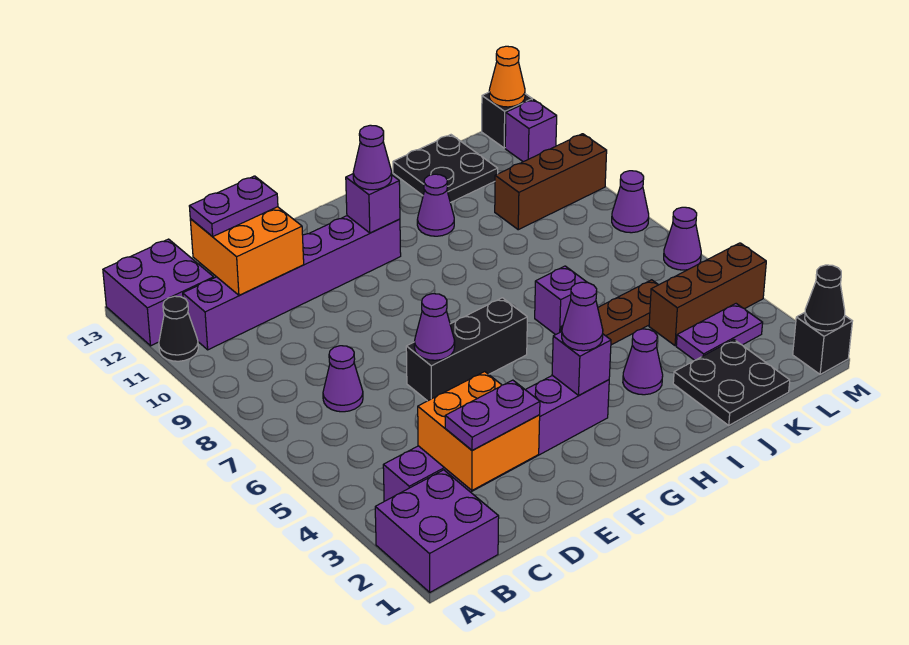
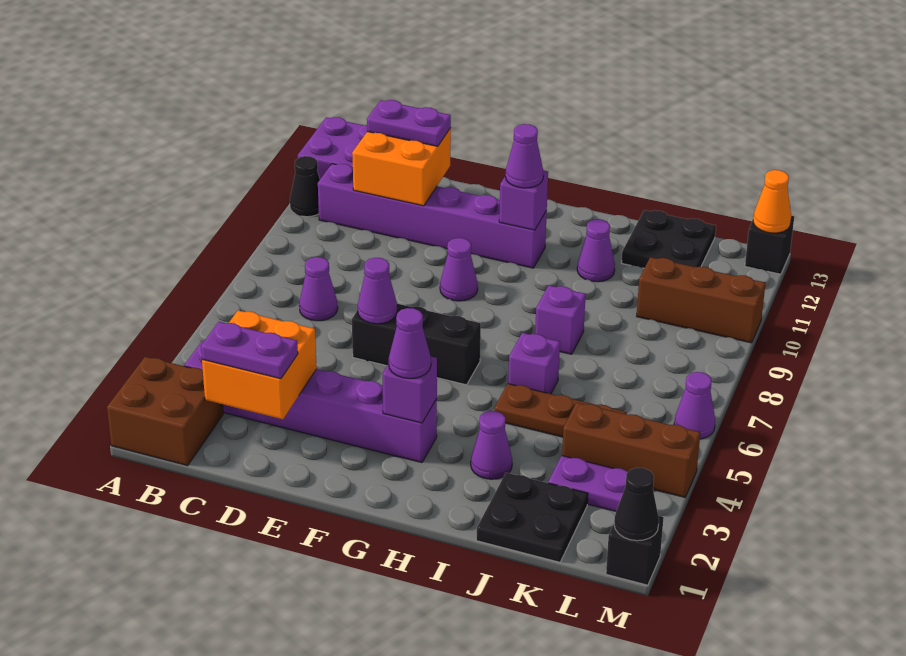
purple 2x2 brick [375,470,499,592] -> brown 2x2 brick [107,357,223,466]
purple 1x1 cone [612,171,649,233] -> purple 1x1 cone moved to [440,238,478,301]
purple 1x1 brick [505,100,557,162] -> purple 1x1 brick moved to [535,286,586,354]

